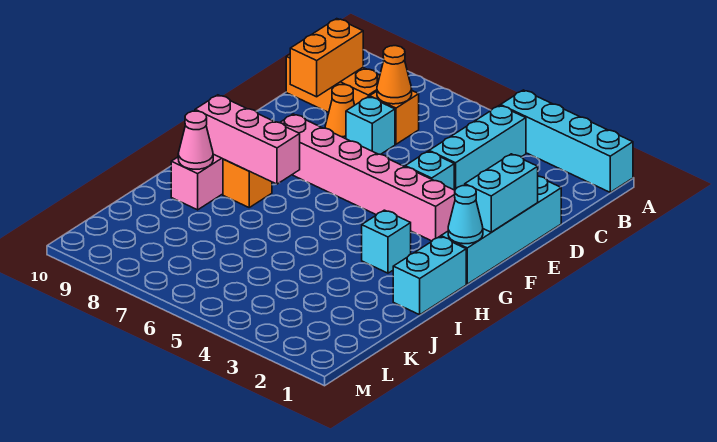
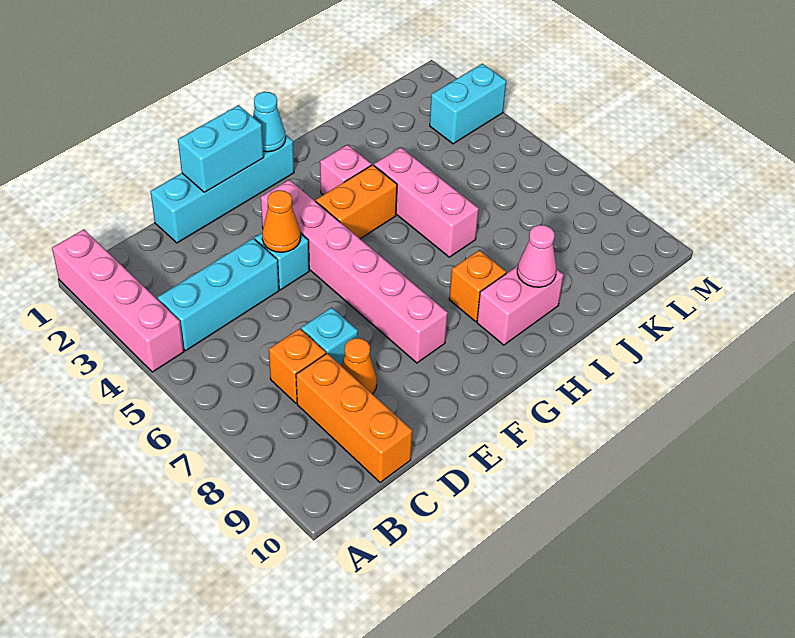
cyan 1x4 brick [501,90,633,192] -> pink 1x4 brick [52,230,184,372]
orange 1x1 cone [377,46,412,104] -> orange 1x1 cone moved to [262,190,301,252]
orange 1x2 brick [290,19,363,97] -> orange 1x2 brick moved to [316,165,397,239]
cyan 1x2 brick [393,237,466,315] -> cyan 1x2 brick moved to [430,64,506,144]
cyan 1x1 brick [362,210,411,273] -> pink 1x1 brick [320,145,371,195]
pink 1x3 brick [195,95,300,184] -> pink 1x3 brick moved to [374,147,479,257]

